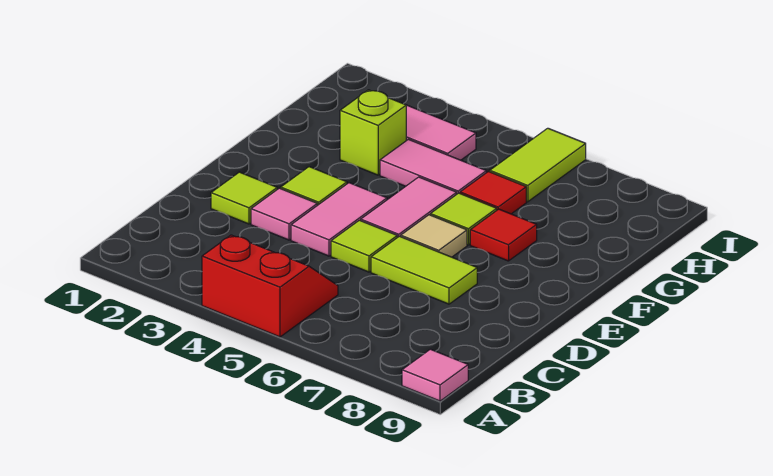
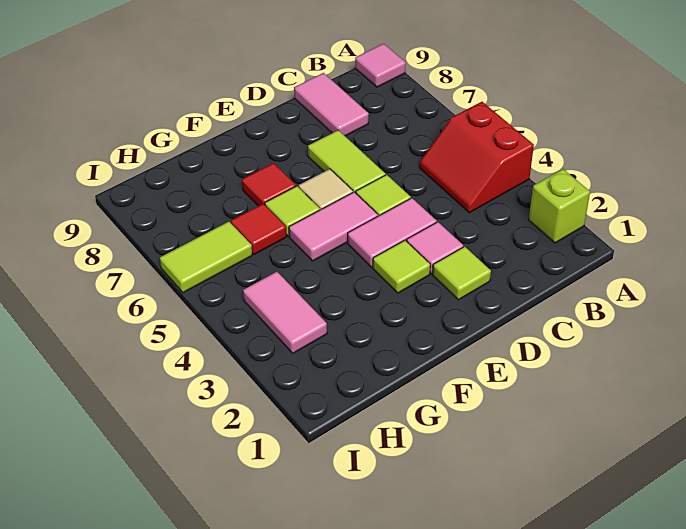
lime 1x1 brick [340,90,406,175] -> lime 1x1 brick moved to [529,169,590,243]
pink 1x2 tile [380,139,486,194] -> pink 1x2 tile moved to [294,73,369,136]

